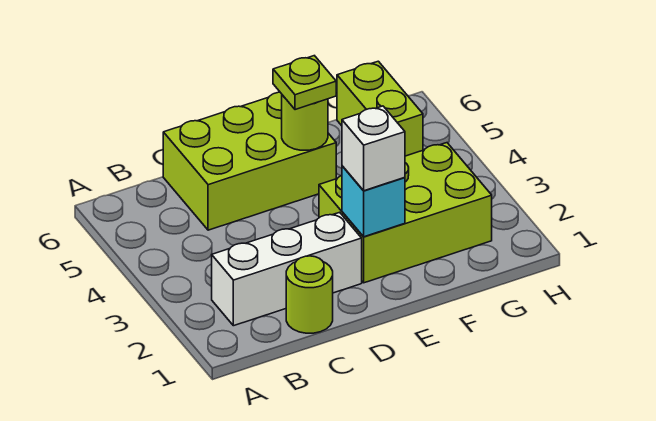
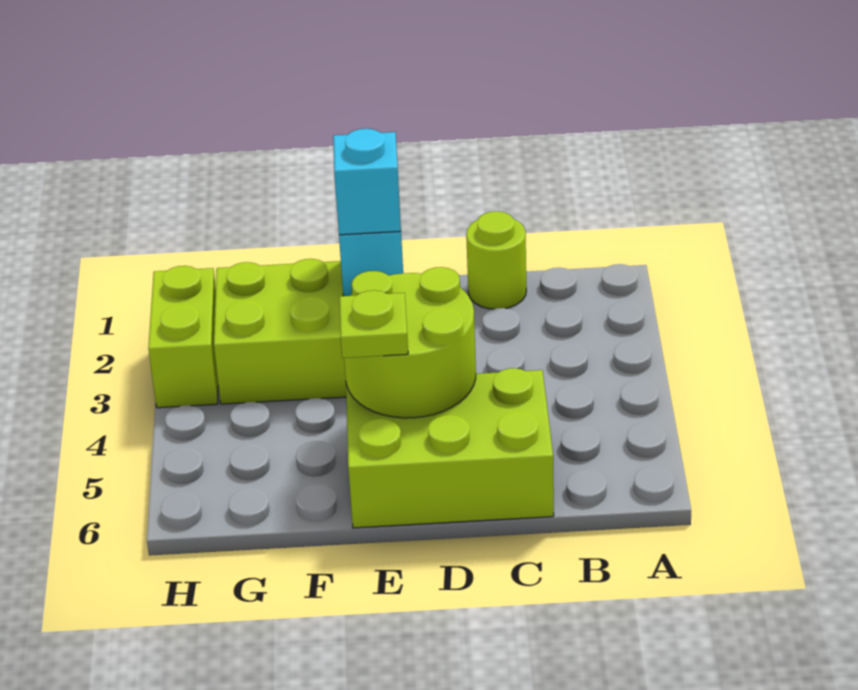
white 1x3 brick [212,212,362,326] -> none
white 1x1 brick [342,106,405,191] -> cyan 1x1 brick [333,129,401,235]
lime 1x1 round brick [282,95,328,150] -> lime 2x2 round brick [344,267,476,418]
lime 1x2 brick [337,61,423,156] -> lime 1x2 brick moved to [148,266,218,408]

